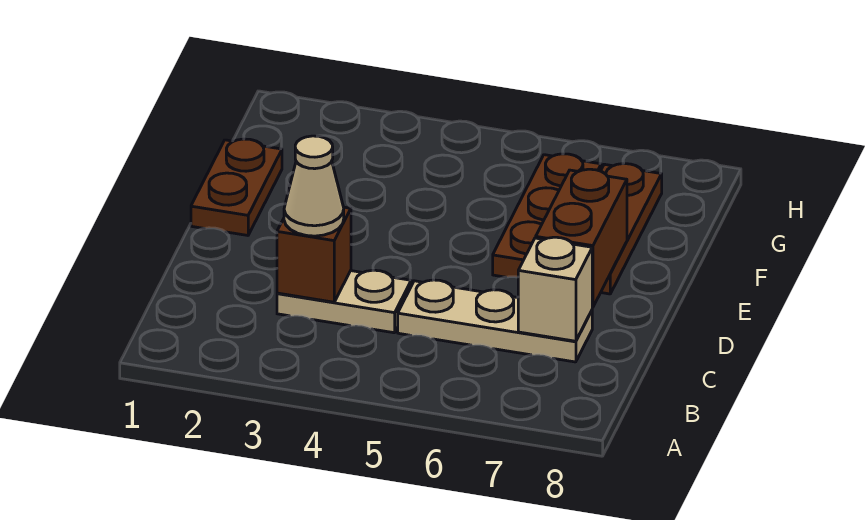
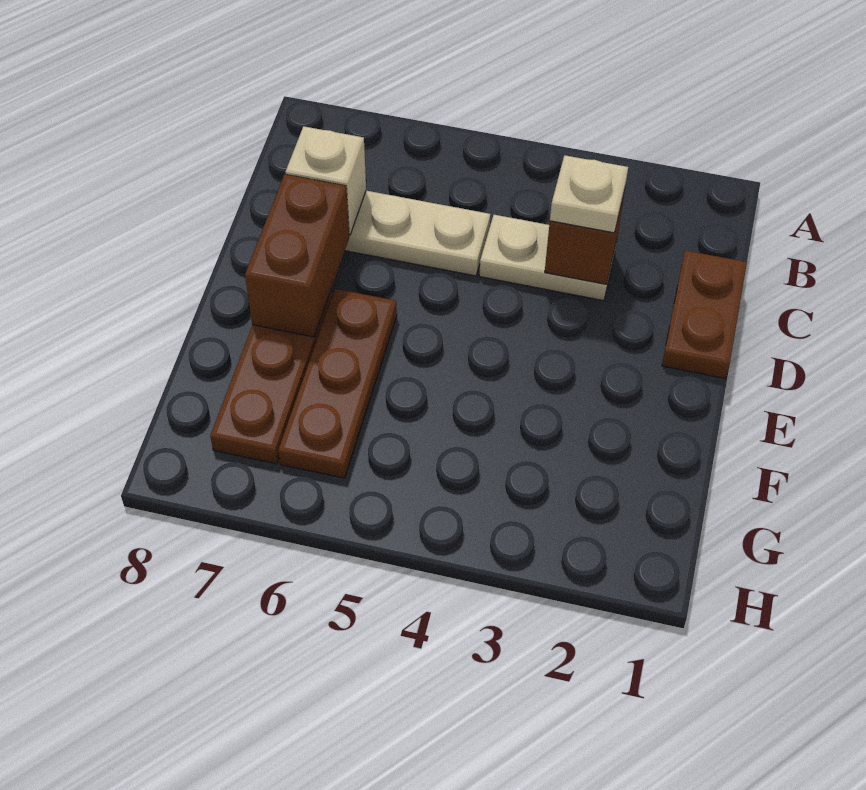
tan 1x1 cone [284,136,344,236] -> tan 1x1 plate [550,155,628,233]
brown 1x2 plate [191,139,282,235] -> brown 1x2 plate moved to [662,250,747,378]

